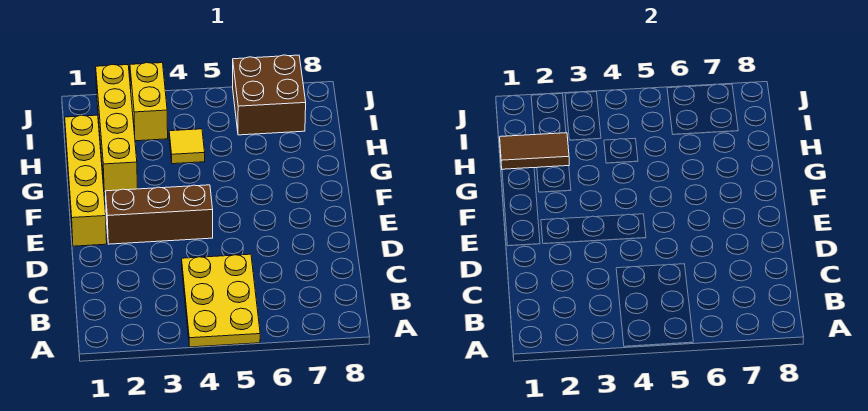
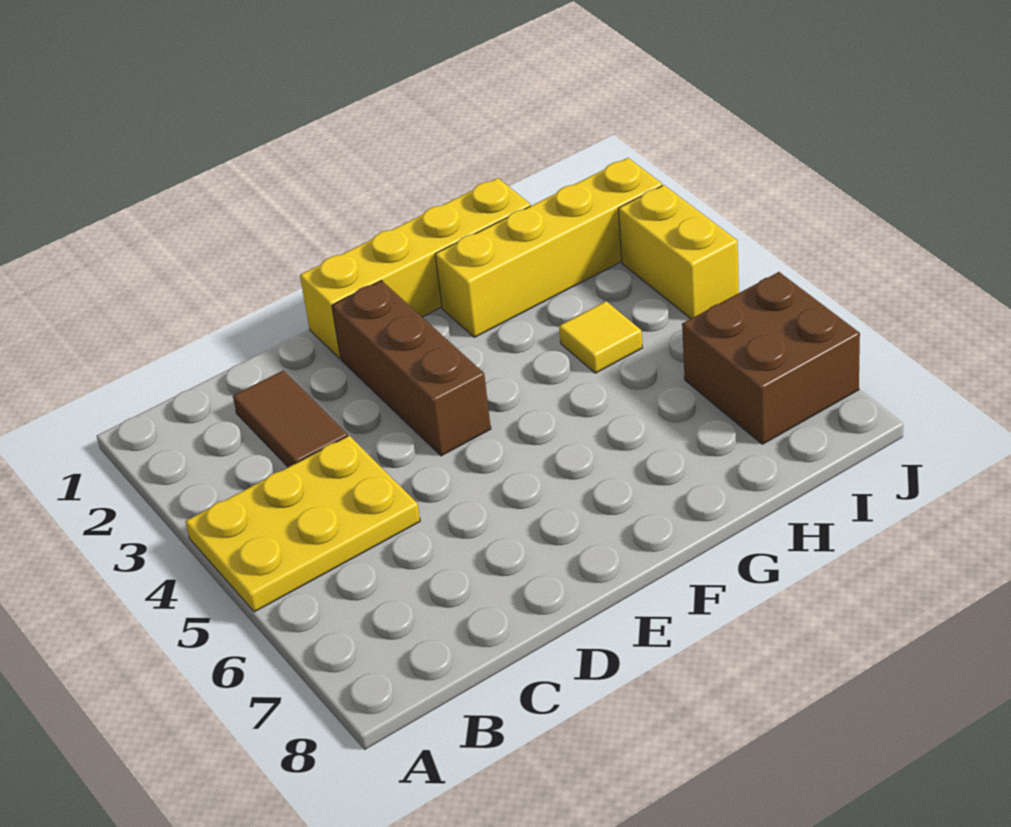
brown 1x2 tile [500,133,569,169] -> brown 1x2 tile moved to [233,370,348,467]
yellow 1x2 brick [130,63,168,141] -> yellow 1x2 brick turned to [618,185,739,319]

